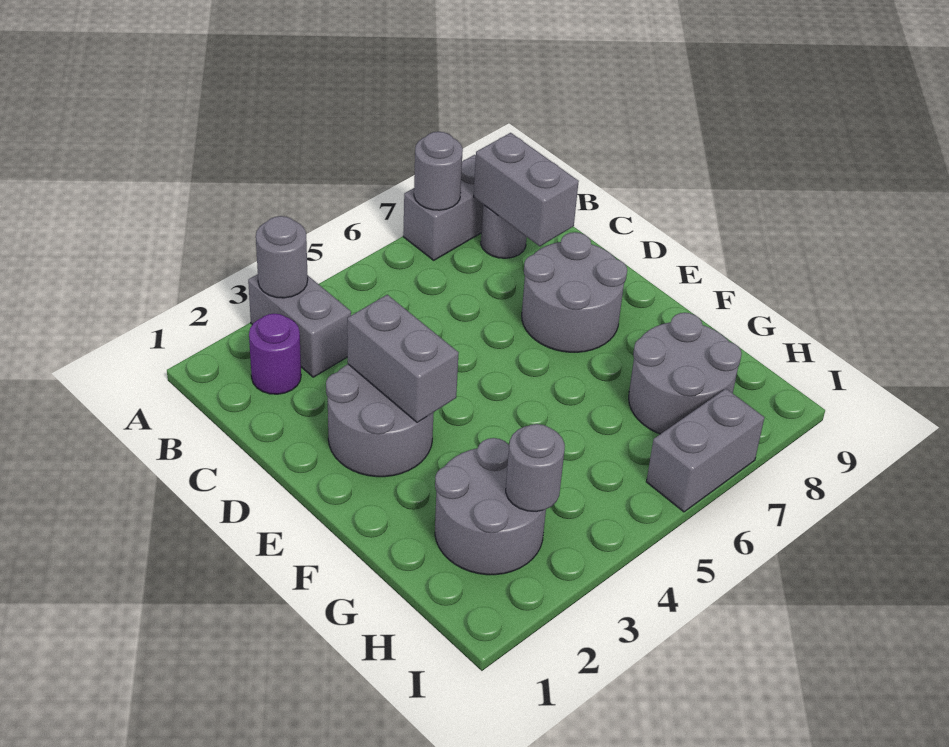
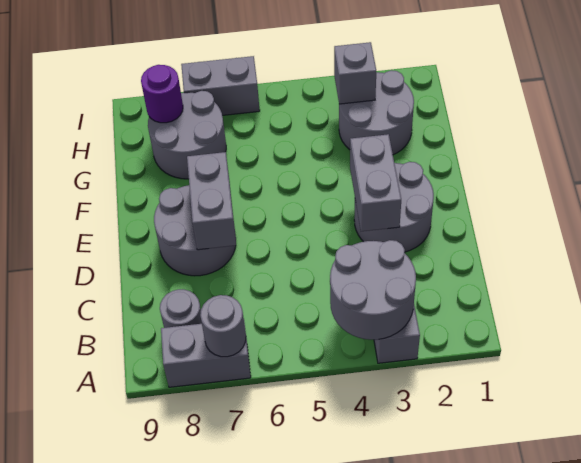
grey 1x1 round brick [256,216,308,298] -> grey 2x2 round brick [330,240,416,340]
purple 1x1 round brick [249,314,301,394] -> purple 1x1 round brick moved to [141,65,183,123]
grey 1x2 brick [474,133,579,246] -> grey 1x2 brick moved to [187,152,236,250]
grey 1x1 round brick [506,424,565,511] -> grey 1x1 brick [334,42,376,104]

